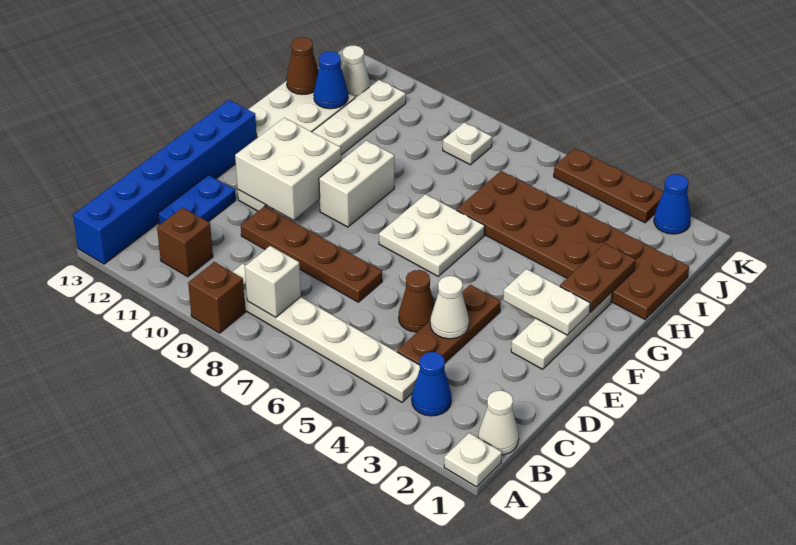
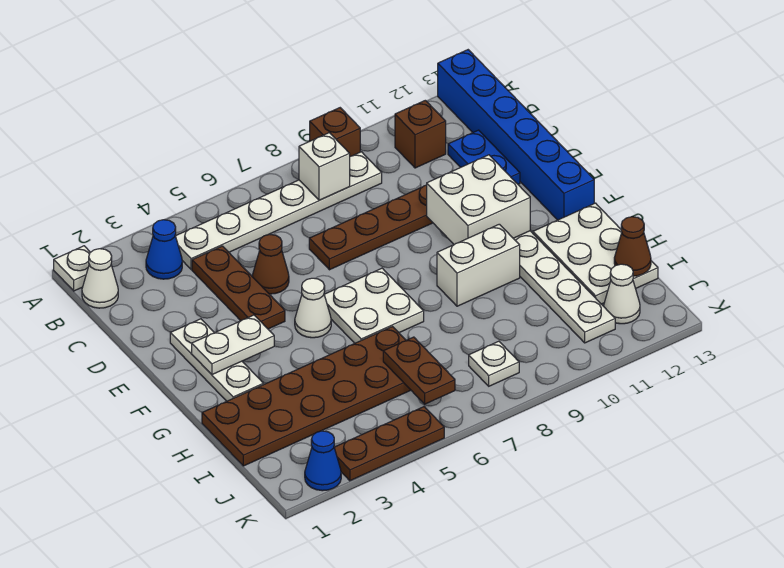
white 1x1 cone [430,276,469,339] -> white 1x1 cone moved to [295,278,331,338]
white 1x2 brick [319,141,394,227] -> white 1x2 brick turned to [437,224,520,306]
brown 1x2 plate [560,243,636,313] -> brown 1x2 plate moved to [383,337,455,404]
blue 1x1 cone [314,51,348,109] -> none

